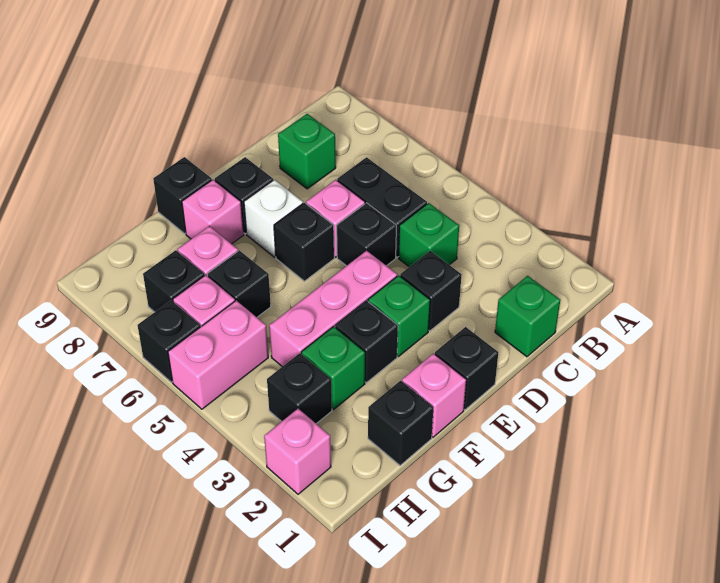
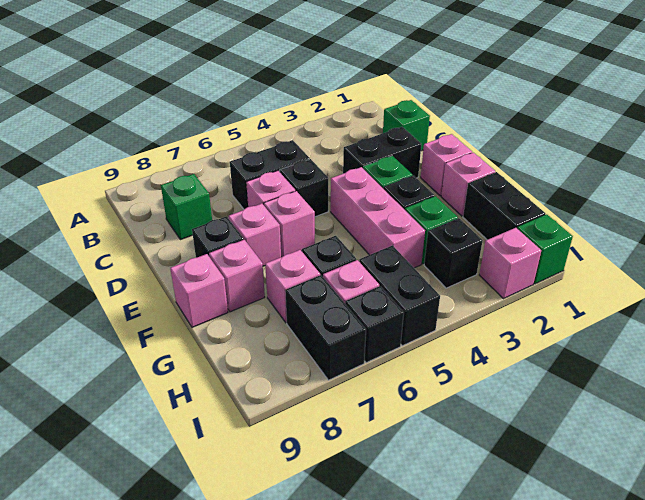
green 1x1 brick [399,203,459,267] -> green 1x1 brick moved to [517,214,573,284]
black 1x1 brick [400,251,462,331] -> black 1x2 brick [343,127,421,178]
black 1x1 brick [435,327,499,410] -> pink 1x1 brick [421,134,472,196]
black 1x1 brick [274,203,334,281] -> pink 1x1 brick [264,191,315,257]
white 1x1 brick [244,180,303,257] -> pink 1x1 brick [229,204,281,266]
black 1x1 brick [153,157,212,234] -> pink 1x1 brick [170,254,228,327]
black 1x1 brick [368,381,433,465] -> black 1x2 brick [463,172,546,240]
pink 1x2 brick [168,300,268,409] -> black 1x2 brick [359,246,440,346]
black 1x1 brick [143,250,204,312] -> black 1x2 brick [285,275,366,380]

